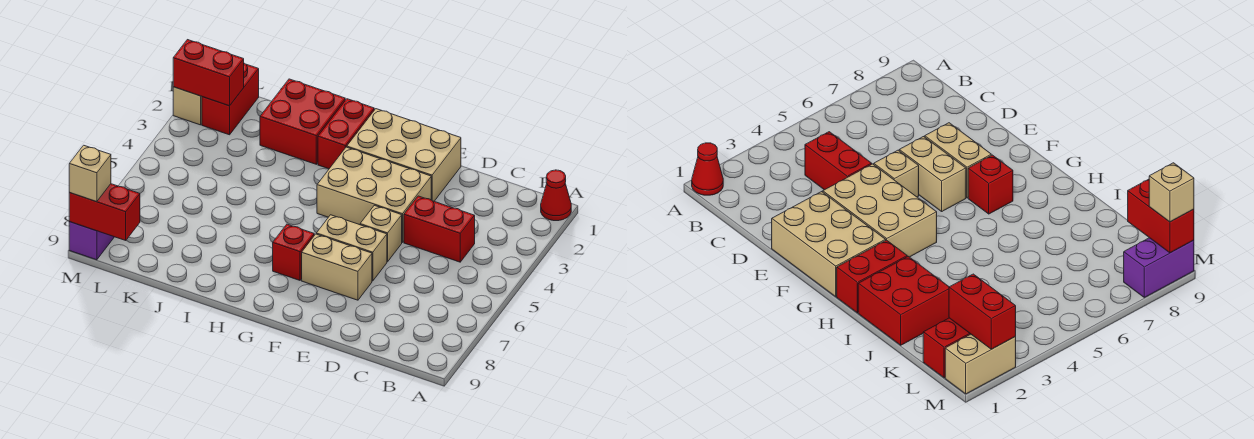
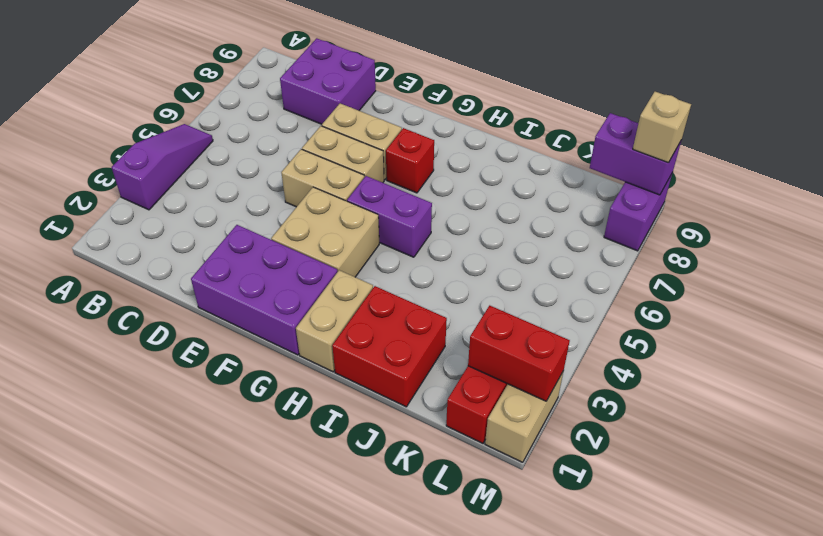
red 1x1 cone [541,170,571,221] -> none
none -> purple 1x3 slope [112,124,213,210]
red 1x2 brick [404,196,475,262] -> none
none -> purple 2x2 brick [280,38,376,124]
tan 2x3 brick [347,109,461,201] -> purple 2x3 brick [191,225,338,355]
tan 2x3 brick [317,147,431,243] -> tan 2x2 brick [271,187,379,277]
tan 1x1 brick [360,205,402,262] -> tan 1x2 brick [281,149,364,207]
none -> purple 1x2 brick [347,176,432,257]
red 1x2 brick [318,99,374,169] -> tan 1x2 brick [296,270,373,372]
red 1x2 brick [69,184,140,240] -> purple 1x2 brick [590,113,681,195]

